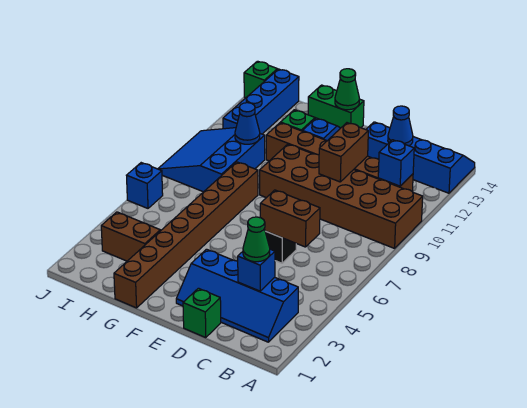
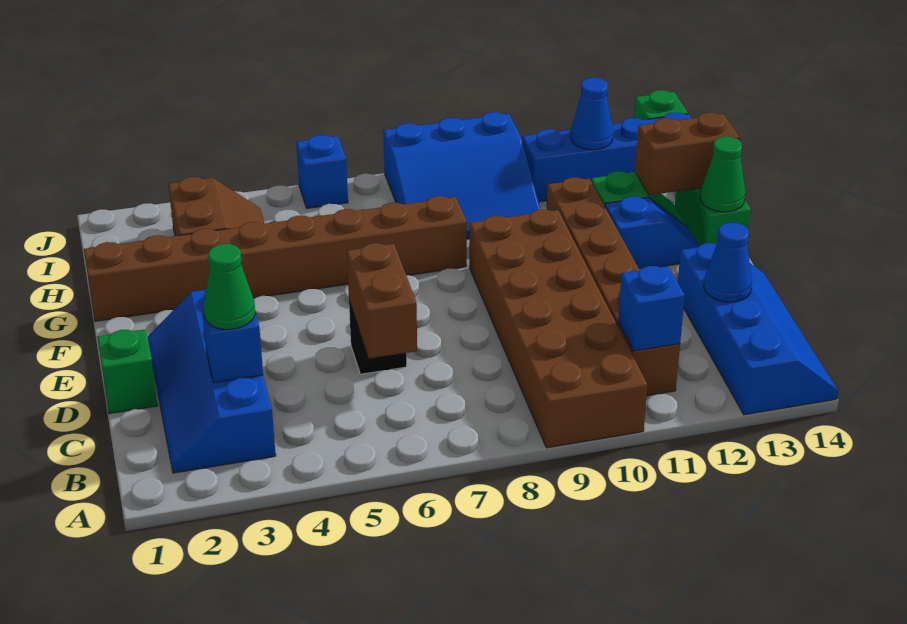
brown 1x2 brick [319,123,368,182] -> brown 1x2 brick moved to [635,113,739,195]
blue 3x3 slope [158,128,265,192] -> blue 3x3 slope turned to [383,112,540,239]
blue 1x1 cone [235,103,260,144] -> blue 1x1 cone moved to [571,78,613,150]

